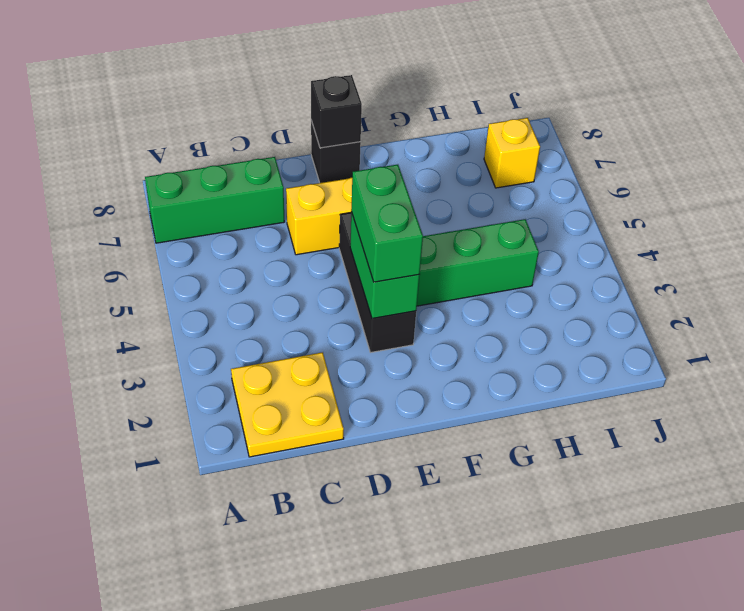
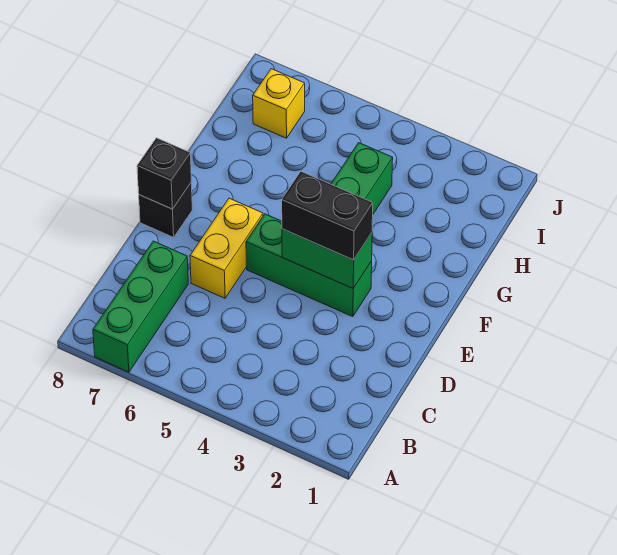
yellow 2x2 plate [231,352,344,457] -> none
black 1x3 brick [339,213,416,353] -> green 1x3 brick [246,214,372,317]
green 1x2 brick [351,165,423,282] -> black 1x2 brick [282,172,373,260]

